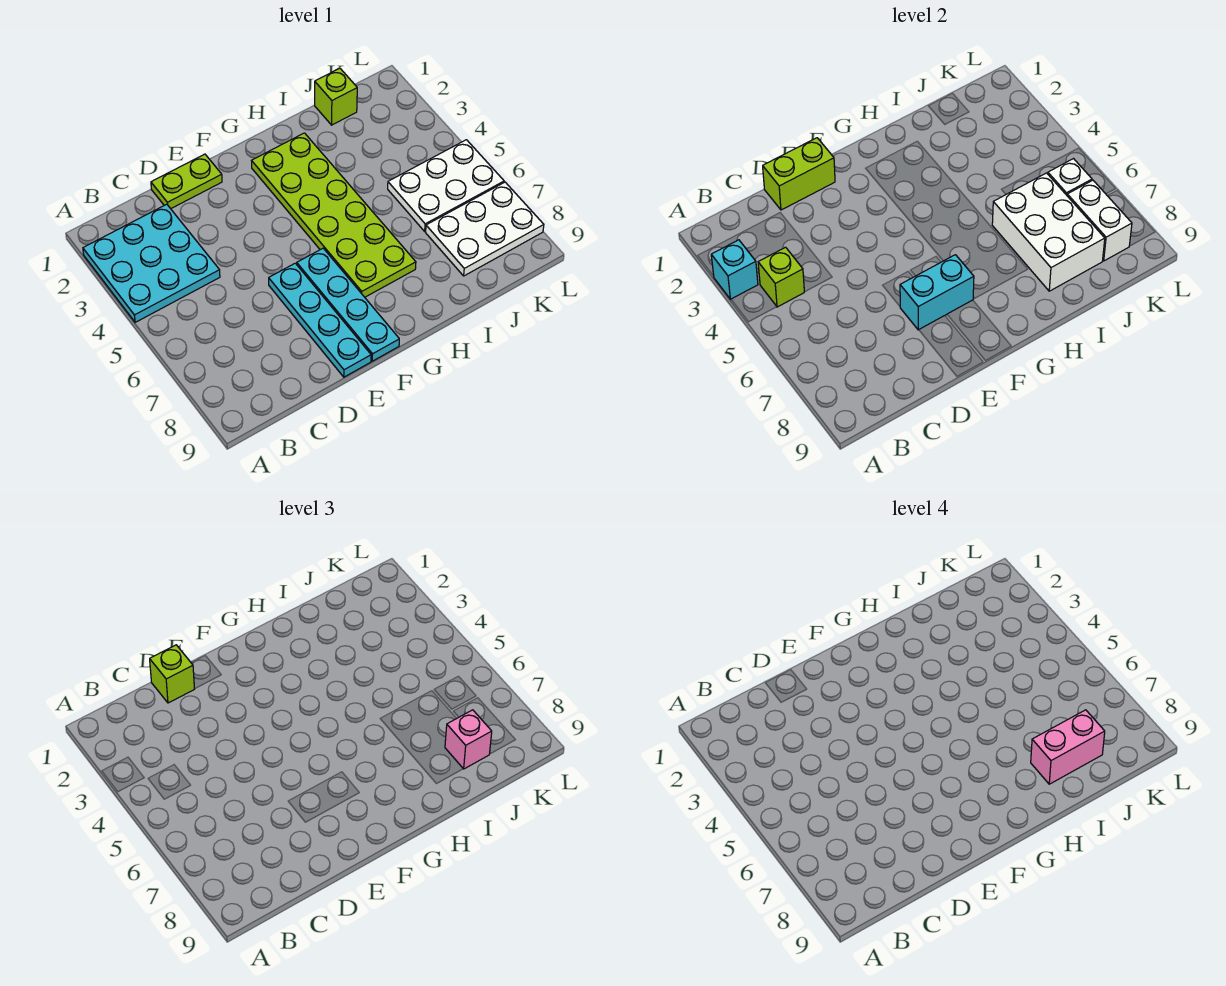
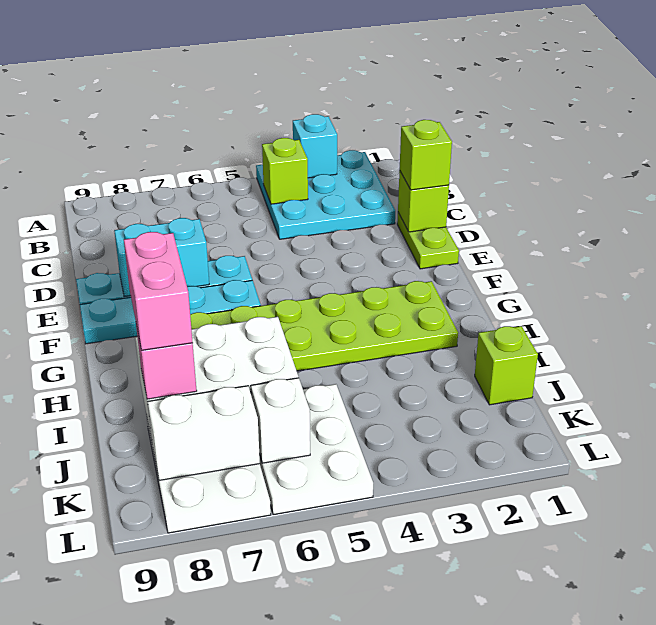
lime 1x2 brick [763,138,835,210] -> lime 1x1 brick [398,171,449,232]
cyan 1x2 brick [900,255,974,330] -> cyan 1x2 brick turned to [114,218,209,297]

